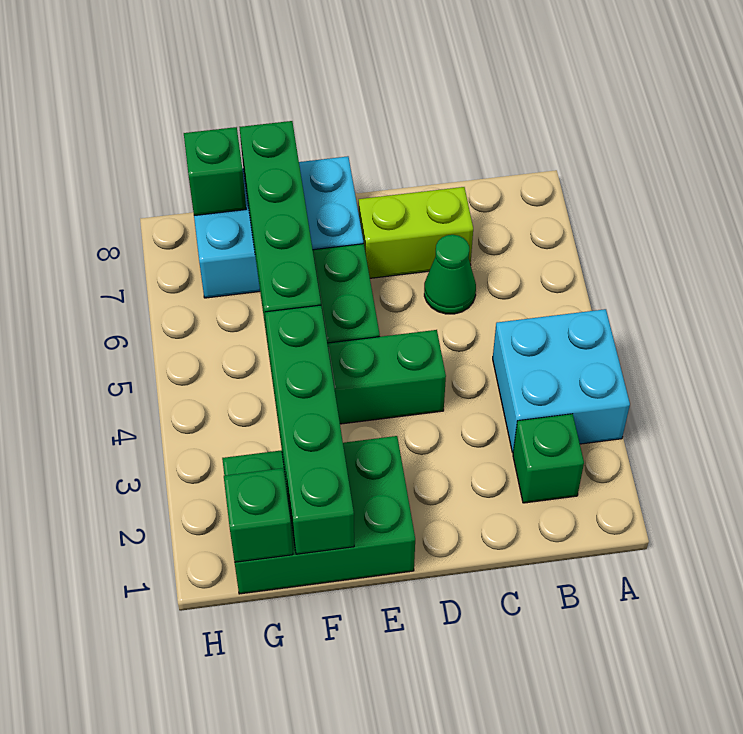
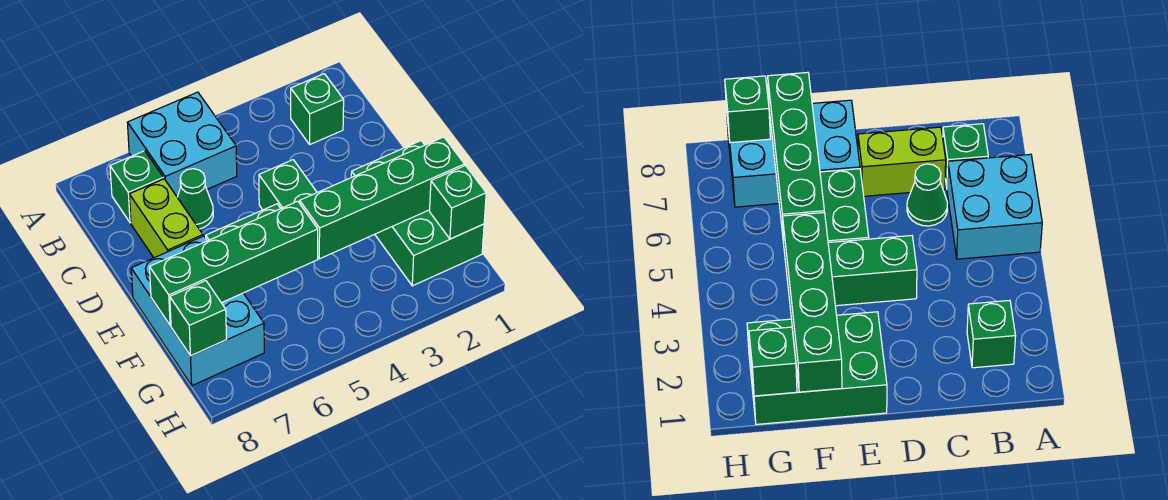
cyan 2x2 brick [493,309,630,452] -> cyan 2x2 brick moved to [127,92,237,197]
none -> green 1x1 brick [110,151,163,223]

